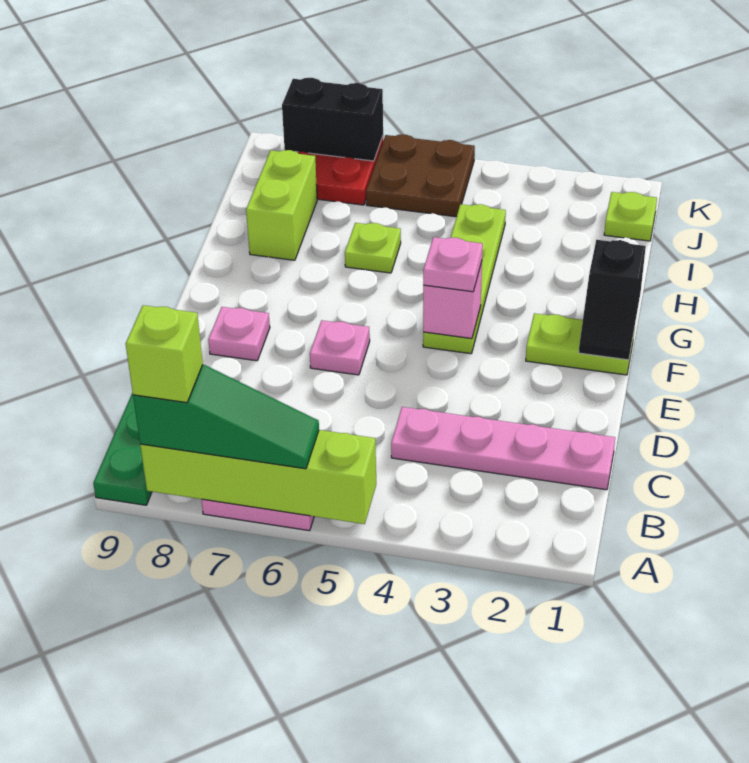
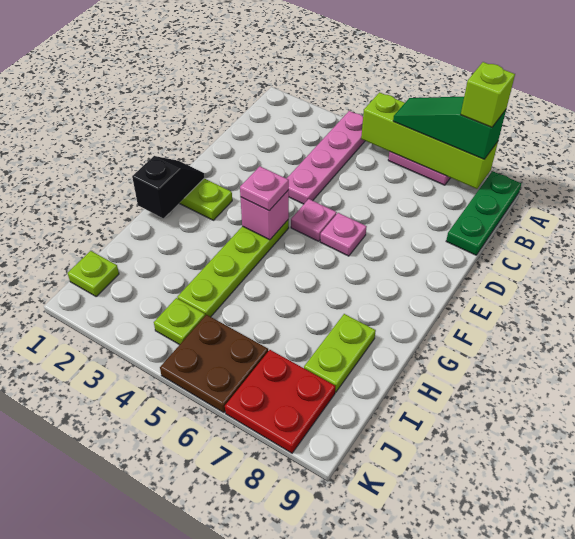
pink 1x4 plate [391,407,615,490] -> pink 1x4 plate turned to [287,111,365,204]
pink 1x1 plate [208,307,270,361] -> pink 1x1 plate moved to [291,199,337,241]
lime 1x1 plate [345,223,401,273] -> lime 1x1 plate moved to [154,298,205,345]
lime 1x2 brick [246,150,317,260] -> lime 1x2 plate [304,314,376,392]
black 1x2 brick [282,78,383,161] -> none

